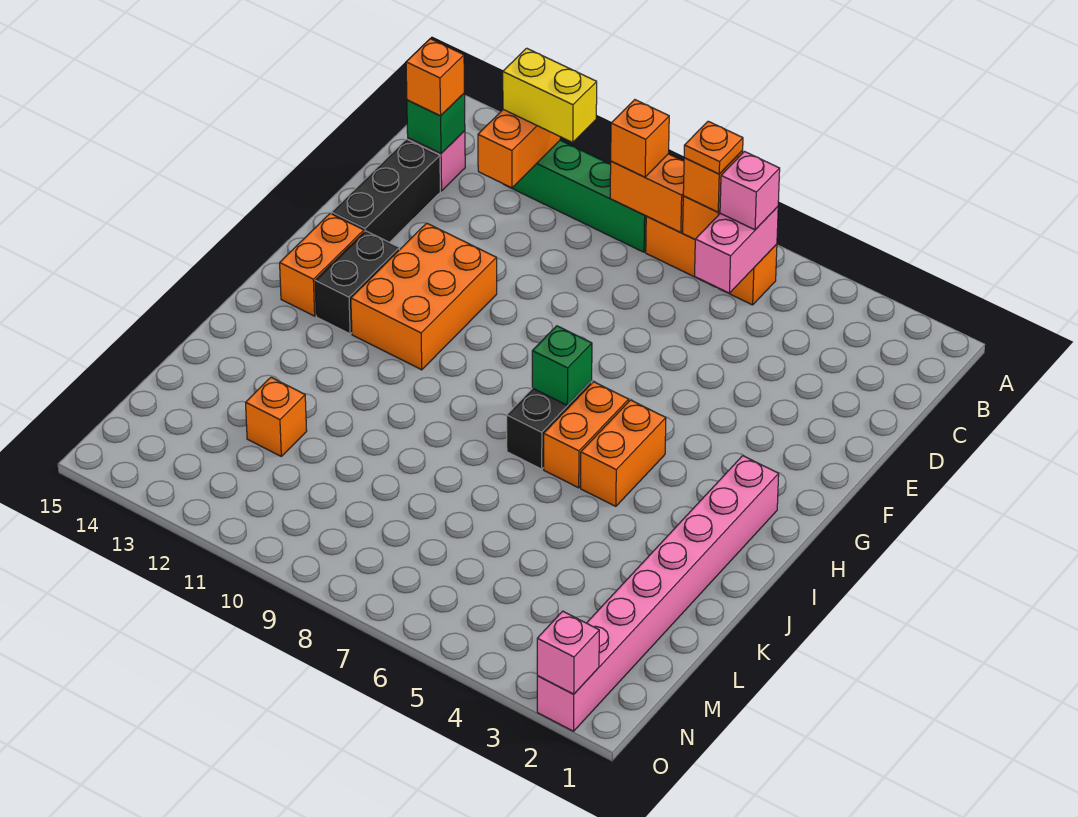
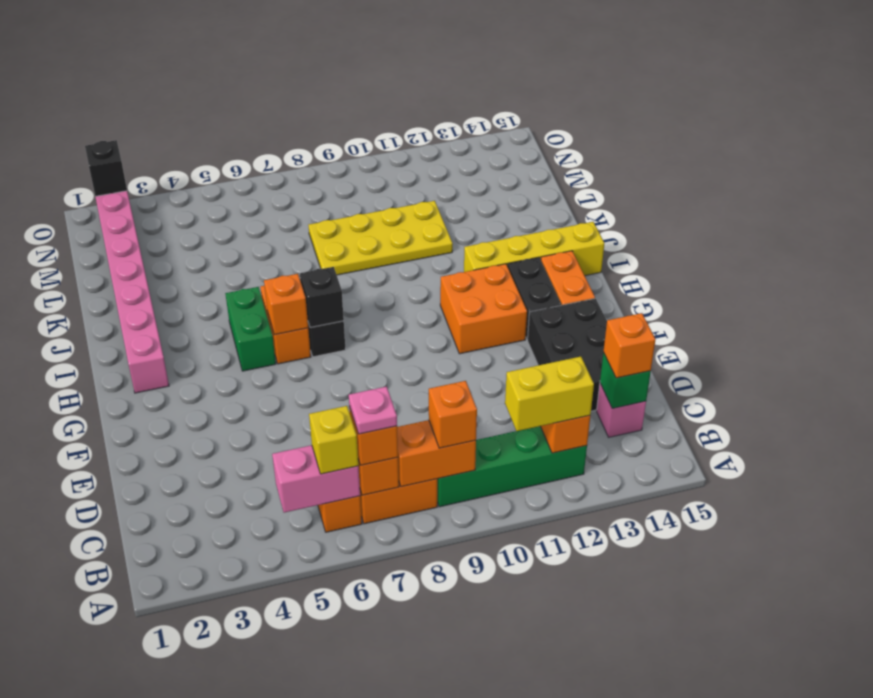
pink 1x2 brick [695,207,778,293] -> pink 1x2 brick turned to [272,445,360,513]
pink 1x1 brick [720,152,780,230] -> yellow 1x1 brick [309,406,358,474]
orange 1x1 plate [684,121,743,174] -> pink 1x1 plate [349,387,397,434]
black 1x3 brick [331,139,440,243] -> black 2x3 brick [528,298,607,411]
orange 2x3 brick [351,223,497,370] -> orange 2x2 brick [440,264,527,354]
orange 1x2 brick [581,400,666,506] -> green 1x2 brick [225,287,276,371]
green 1x1 brick [532,326,592,405] -> black 1x1 brick [300,267,344,327]
none -> yellow 1x4 brick [464,222,604,276]
none -> yellow 2x4 plate [308,201,453,275]
orange 1x1 brick [246,377,307,456] -> orange 1x1 brick moved to [264,274,308,335]
pink 1x1 brick [537,611,599,694] -> black 1x1 brick [85,140,127,196]

